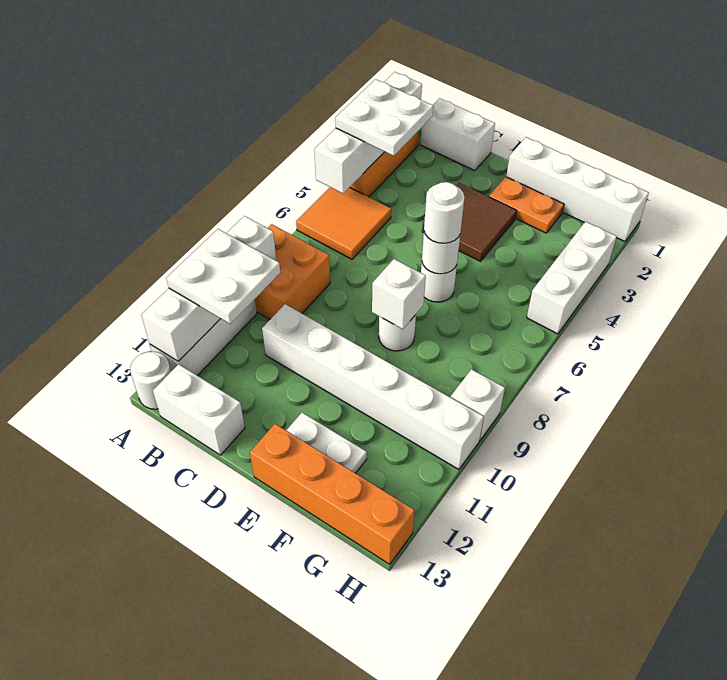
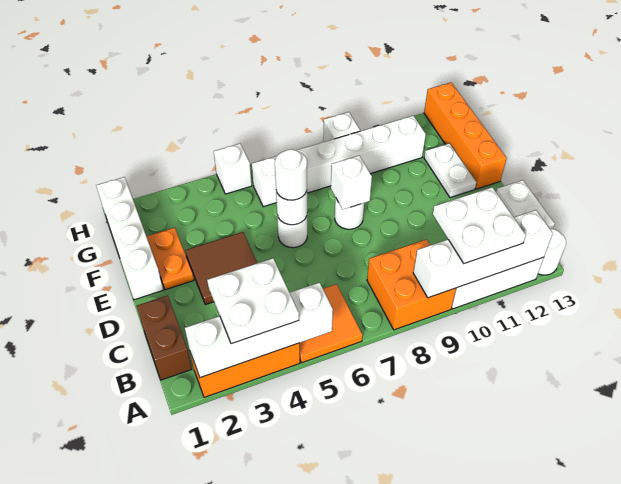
white 1x2 brick [421,98,495,171] -> brown 1x2 brick [137,296,192,380]
white 1x6 brick [262,304,484,469] -> white 1x6 brick turned to [252,116,426,207]
white 1x3 brick [527,222,617,334] -> white 1x1 brick [214,144,252,194]

